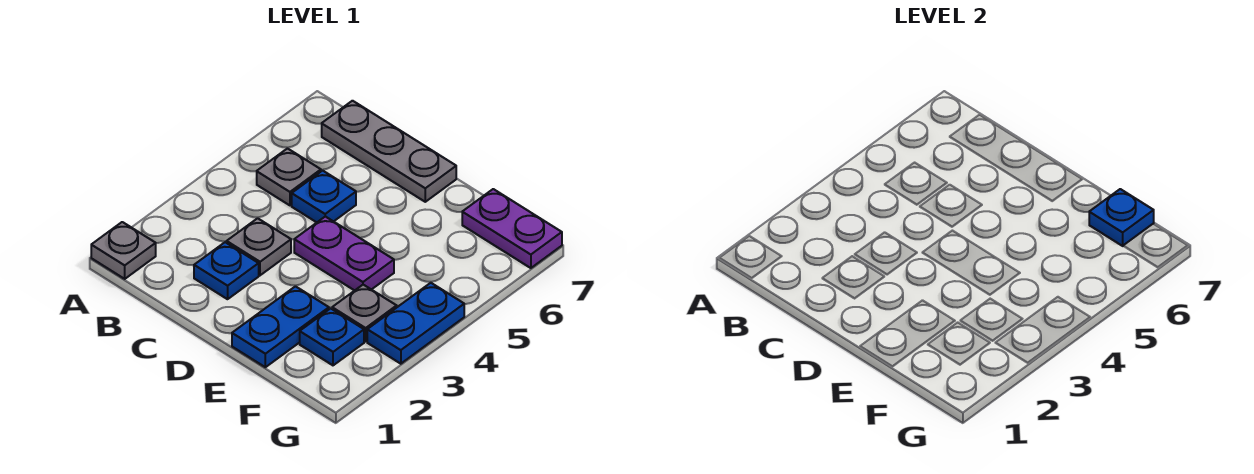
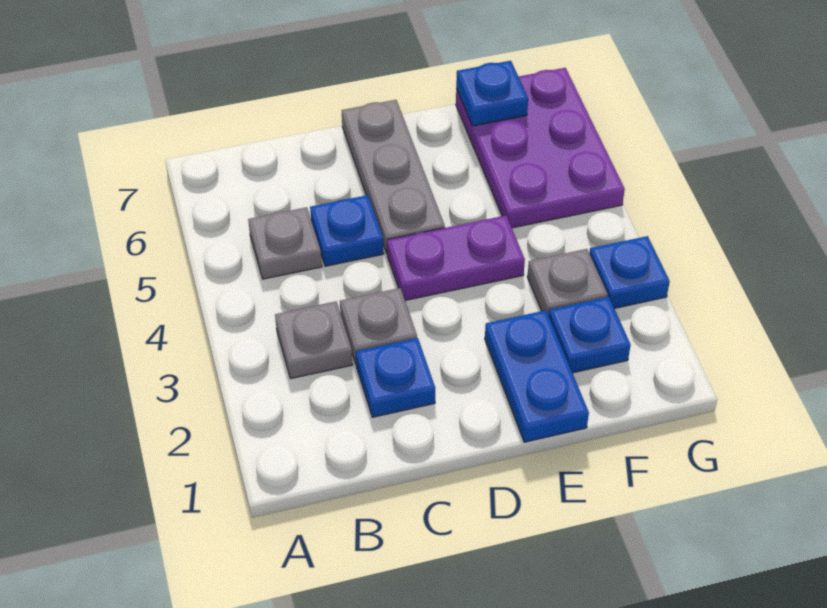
grey 1x1 plate [91,222,156,279] -> grey 1x1 plate moved to [275,302,353,379]
grey 1x3 plate [322,101,456,202] -> grey 1x3 plate turned to [342,100,445,253]
purple 1x2 plate [462,189,562,268] -> purple 2x3 plate [456,68,625,228]
blue 1x2 plate [367,283,464,364] -> blue 1x1 plate [589,236,670,309]

